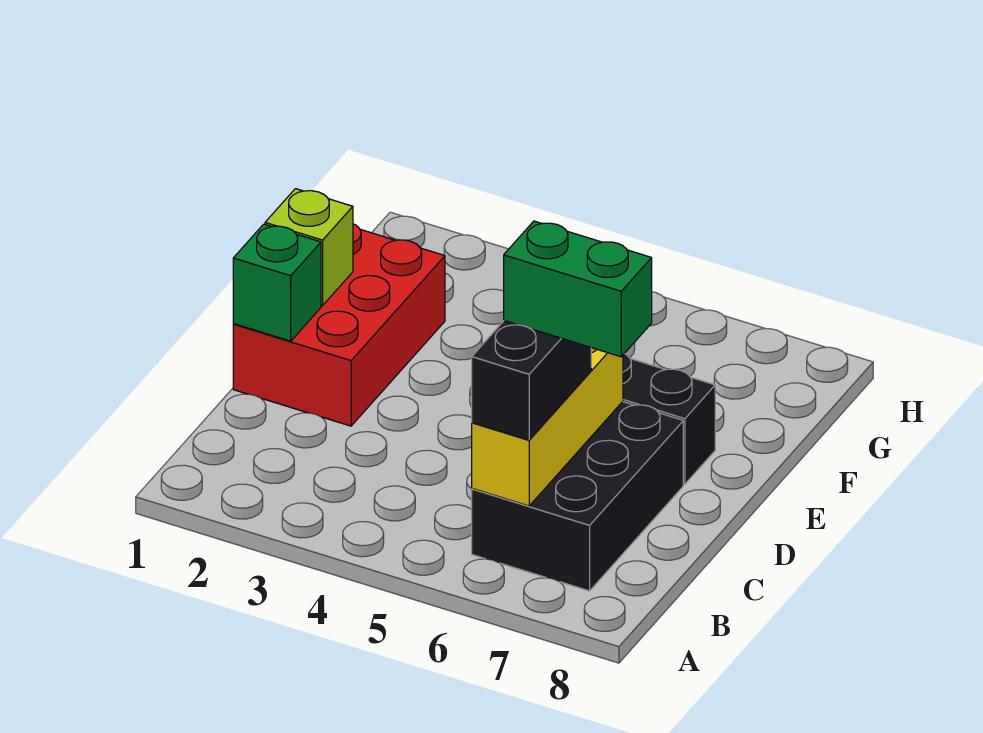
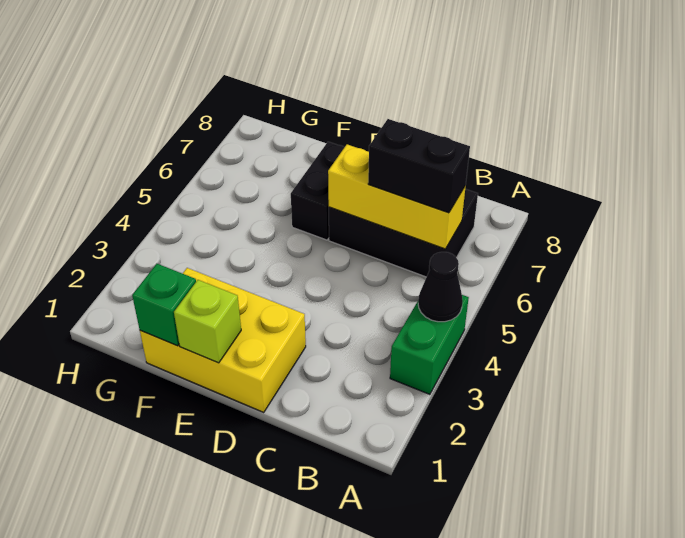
none -> black 1x1 cone [418,252,463,322]
green 1x2 brick [504,221,652,357] -> green 1x2 brick moved to [390,295,469,394]
red 2x3 brick [233,224,445,426] -> yellow 2x3 brick [140,268,306,412]
green 1x1 brick [233,224,321,341] -> green 1x1 brick moved to [132,264,196,346]

